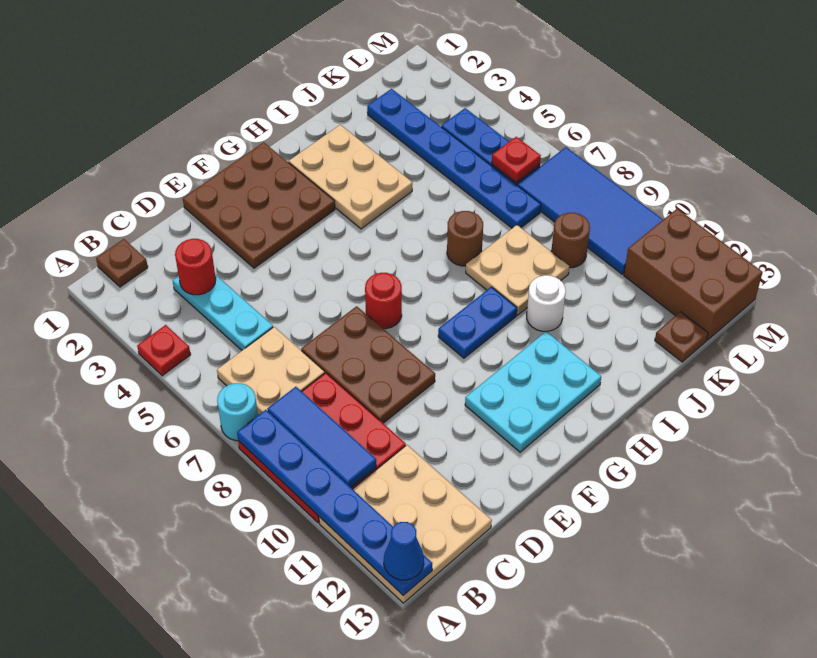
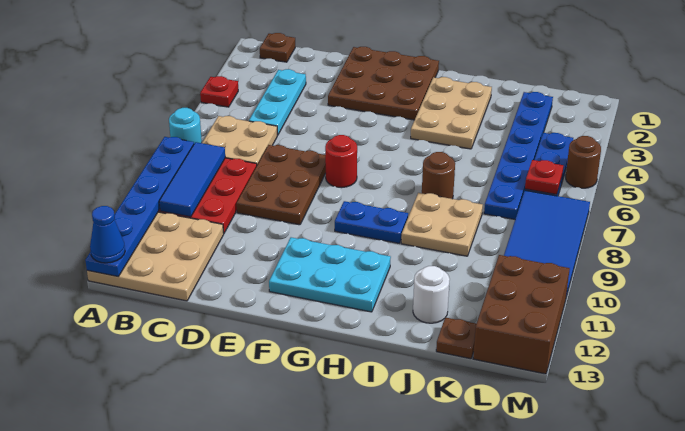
red 1x1 round brick [175,239,216,295] -> none
white 1x1 round brick [527,275,566,331] -> white 1x1 round brick moved to [413,266,450,323]
brown 1x1 round brick [551,213,590,268] -> brown 1x1 round brick moved to [566,136,601,188]

